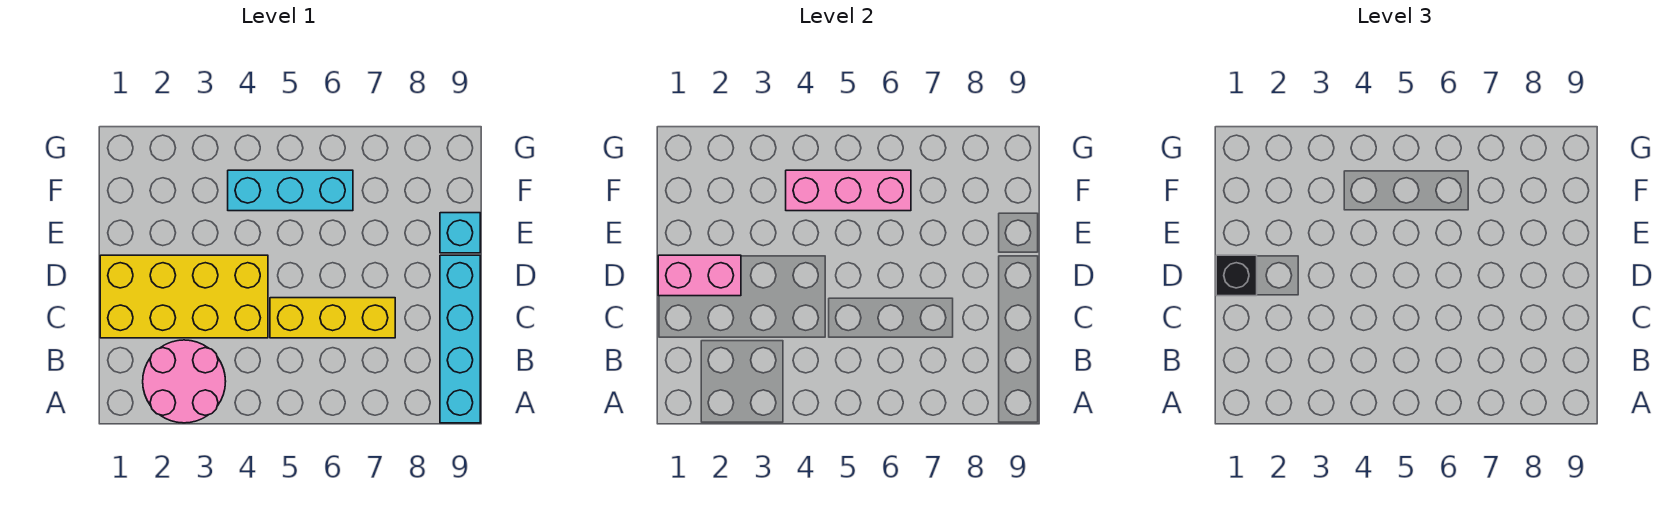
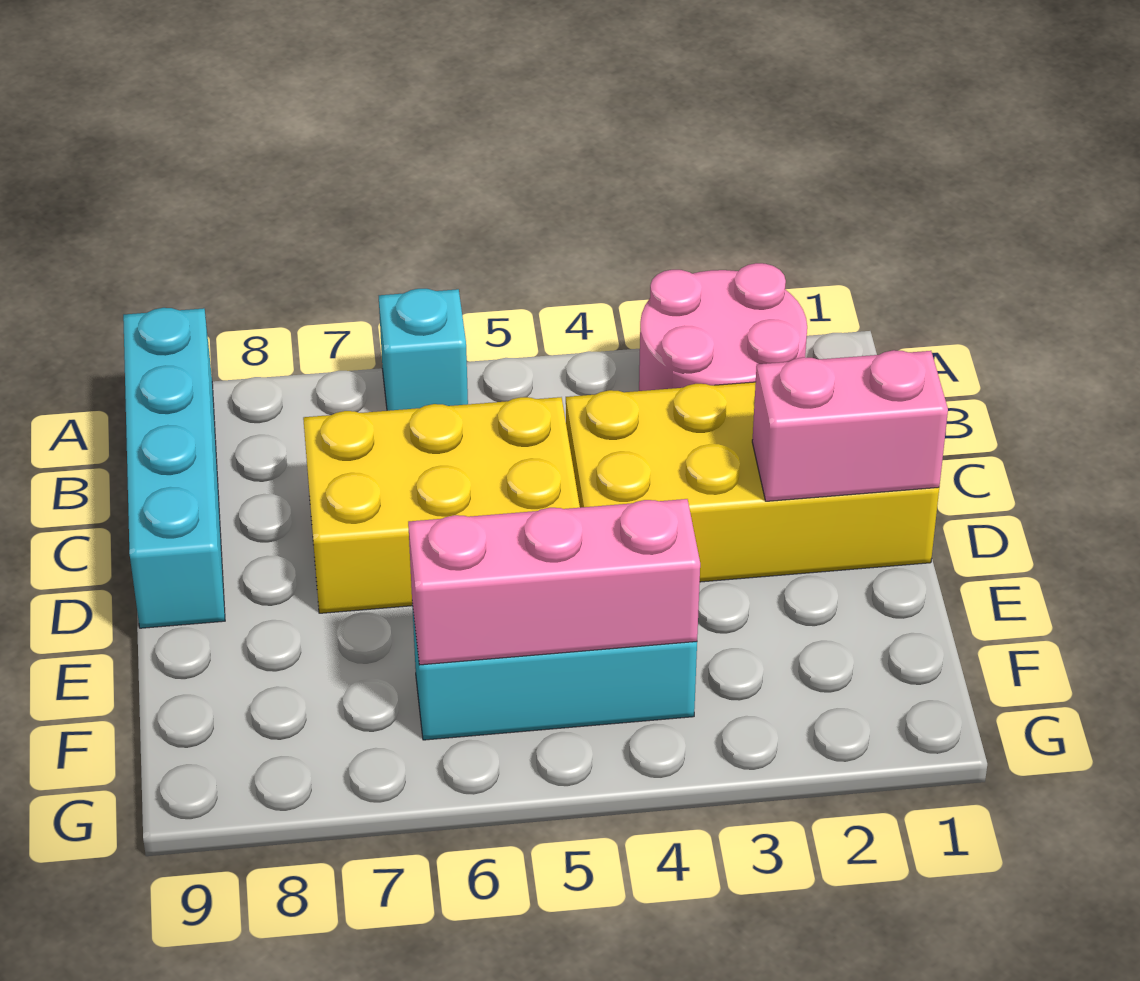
yellow 1x3 brick [270,298,395,338] -> yellow 2x3 brick [303,397,580,613]
black 1x1 brick [1216,255,1257,296] -> none
cyan 1x1 brick [440,213,480,253] -> cyan 1x1 brick moved to [379,289,468,411]

